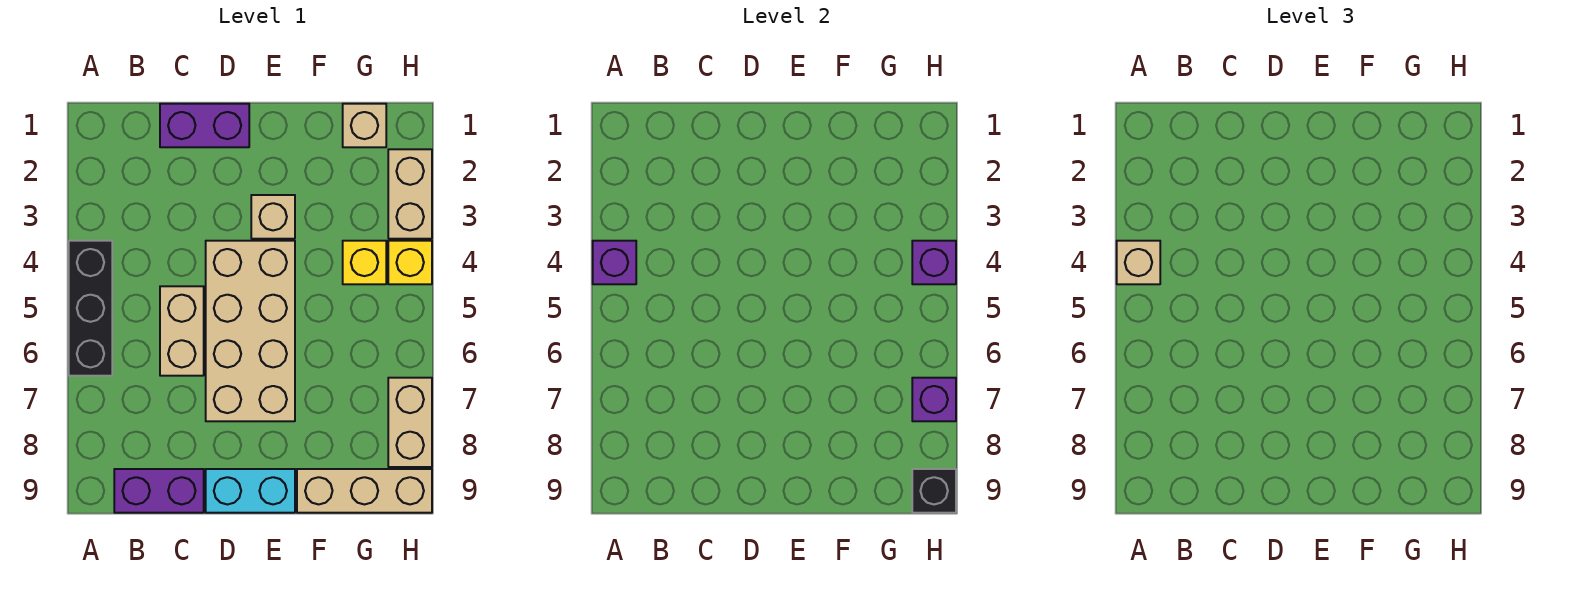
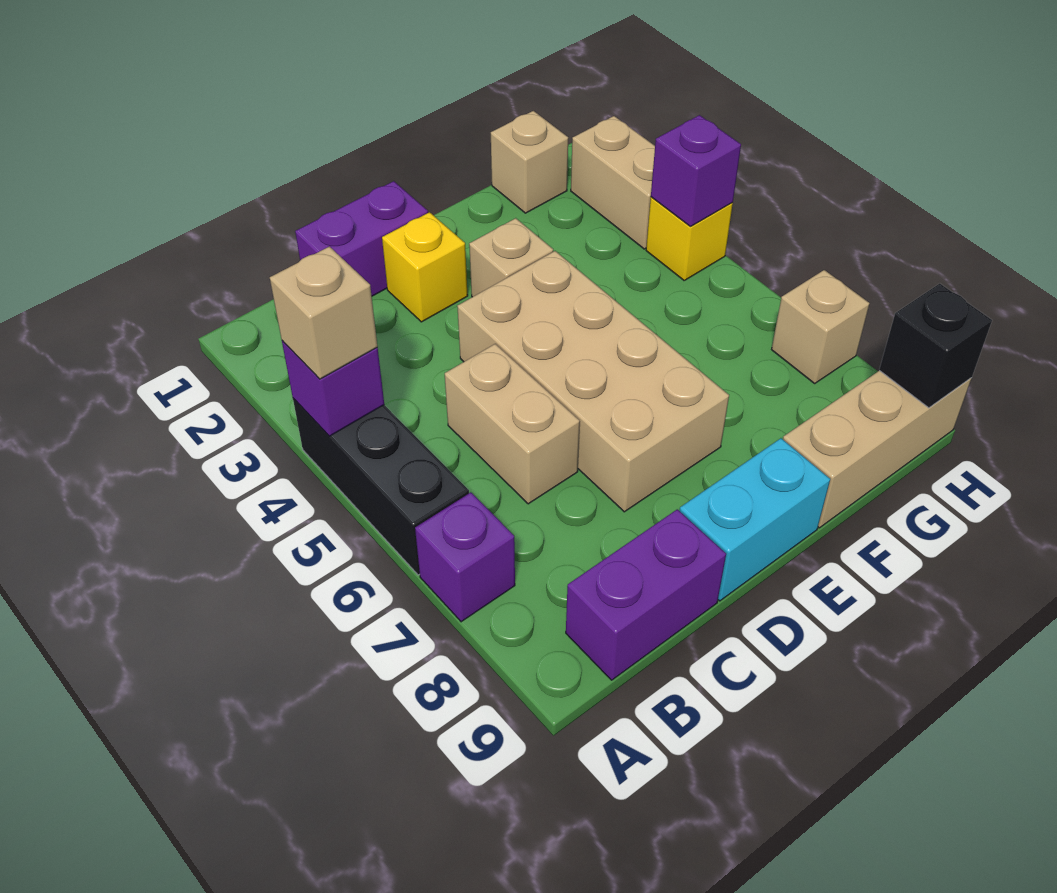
yellow 1x1 brick [343,241,386,284] -> yellow 1x1 brick moved to [382,212,468,322]
tan 1x2 brick [388,378,432,467] -> tan 1x1 brick [772,270,870,383]
purple 1x1 brick [912,378,956,421] -> purple 1x1 brick moved to [415,493,515,622]

